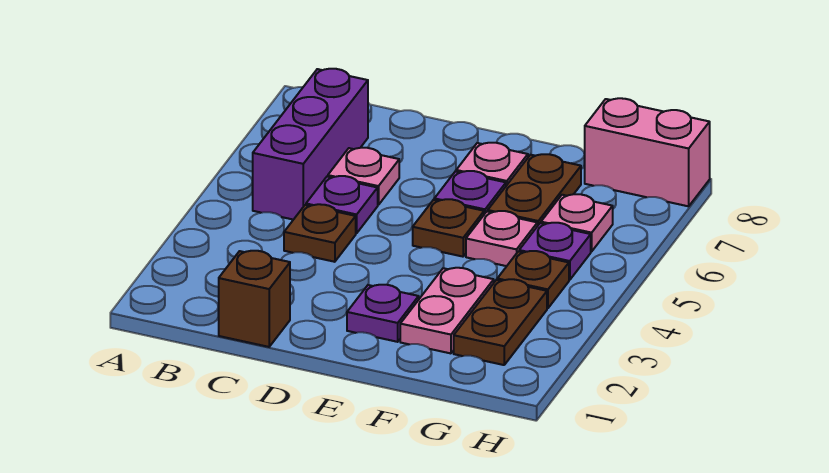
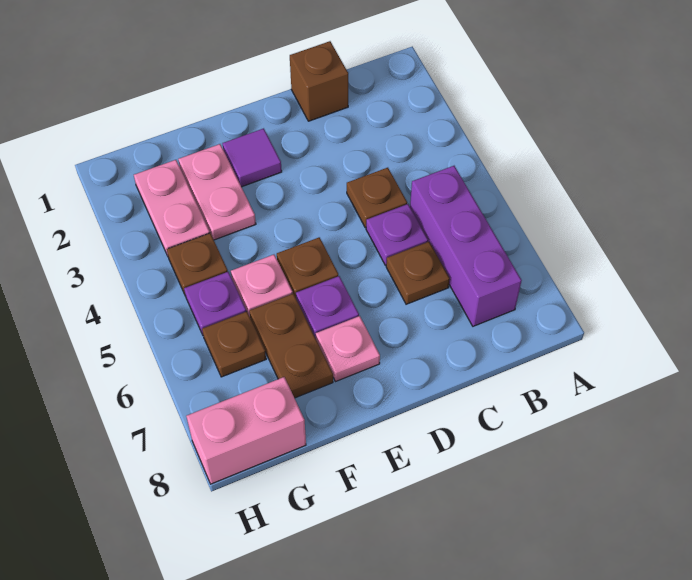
pink 1x1 plate [328,148,399,205] -> brown 1x1 plate [386,242,450,304]
purple 1x1 plate [347,285,419,342] -> purple 1x1 tile [222,128,282,187]
brown 1x2 plate [454,279,547,365] -> pink 1x2 plate [134,160,210,256]
pink 1x1 plate [541,194,613,251] -> brown 1x1 plate [202,311,266,377]

